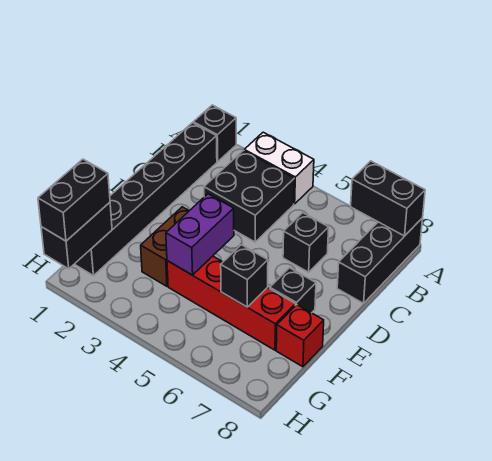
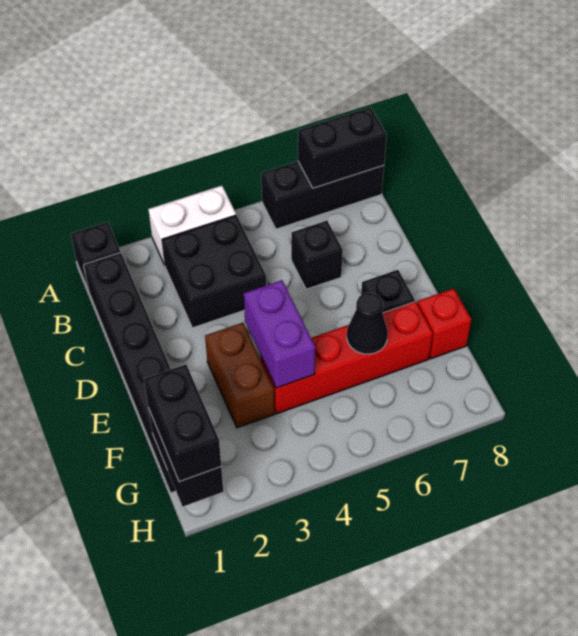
black 1x3 brick [337,218,423,303] -> black 1x3 brick turned to [261,161,384,229]
black 1x1 brick [221,245,268,307] -> black 1x1 cone [347,293,388,354]

